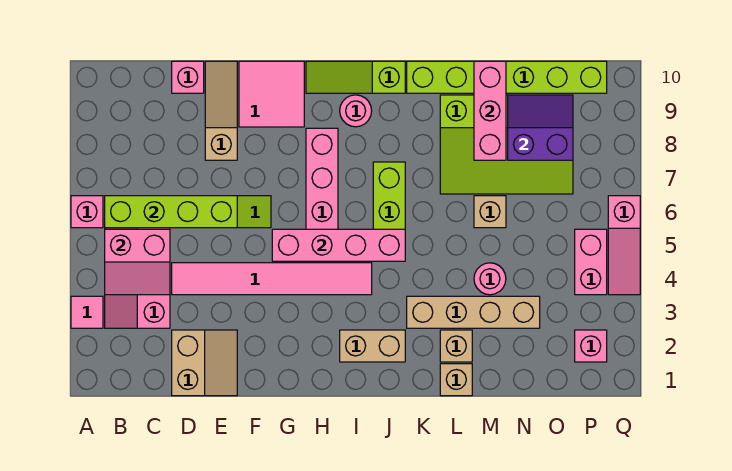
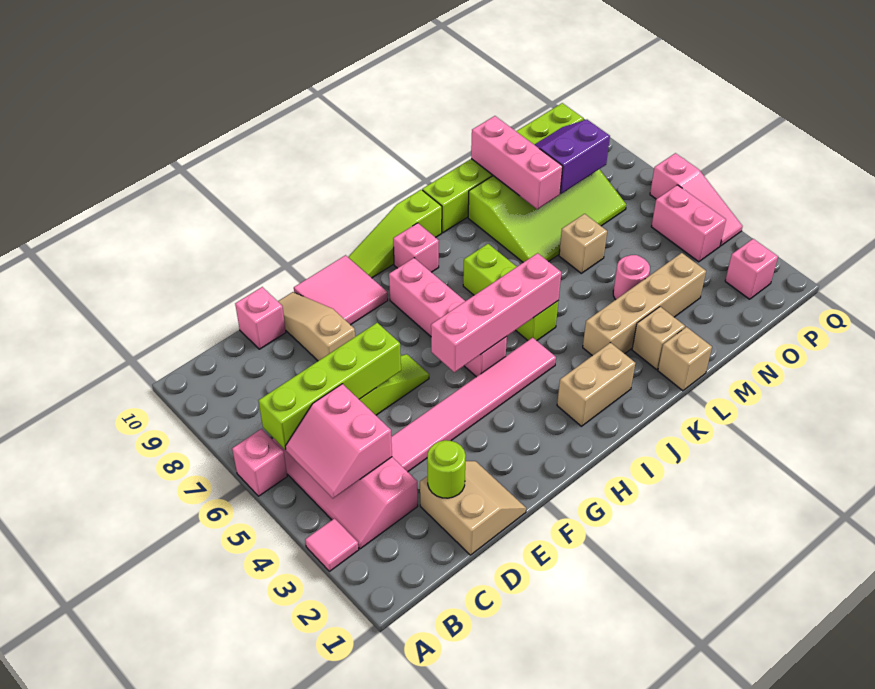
pink 2x2 slope [105,229,170,295] -> pink 2x2 slope turned to [285,384,392,498]
none -> lime 1x1 round brick [427,440,466,498]
pink 1x1 round brick [340,95,372,127] -> pink 1x1 brick [393,223,439,272]

